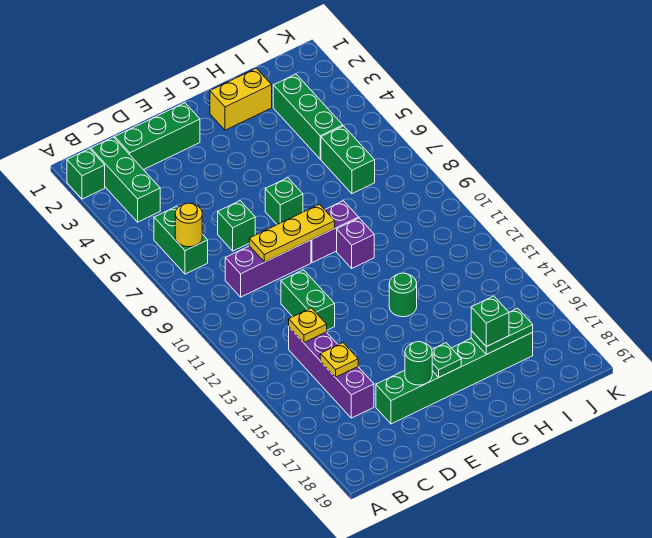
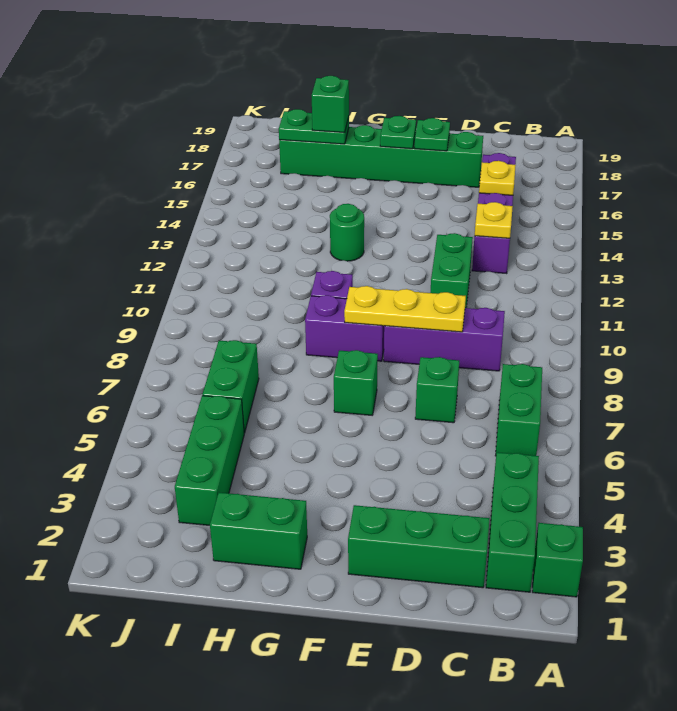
yellow 1x1 round brick [175,203,202,247] -> none
green 1x1 round brick [405,342,432,385] -> green 1x1 plate [414,118,450,151]
yellow 1x2 brick [210,68,272,130] -> green 1x2 brick [210,493,307,569]

